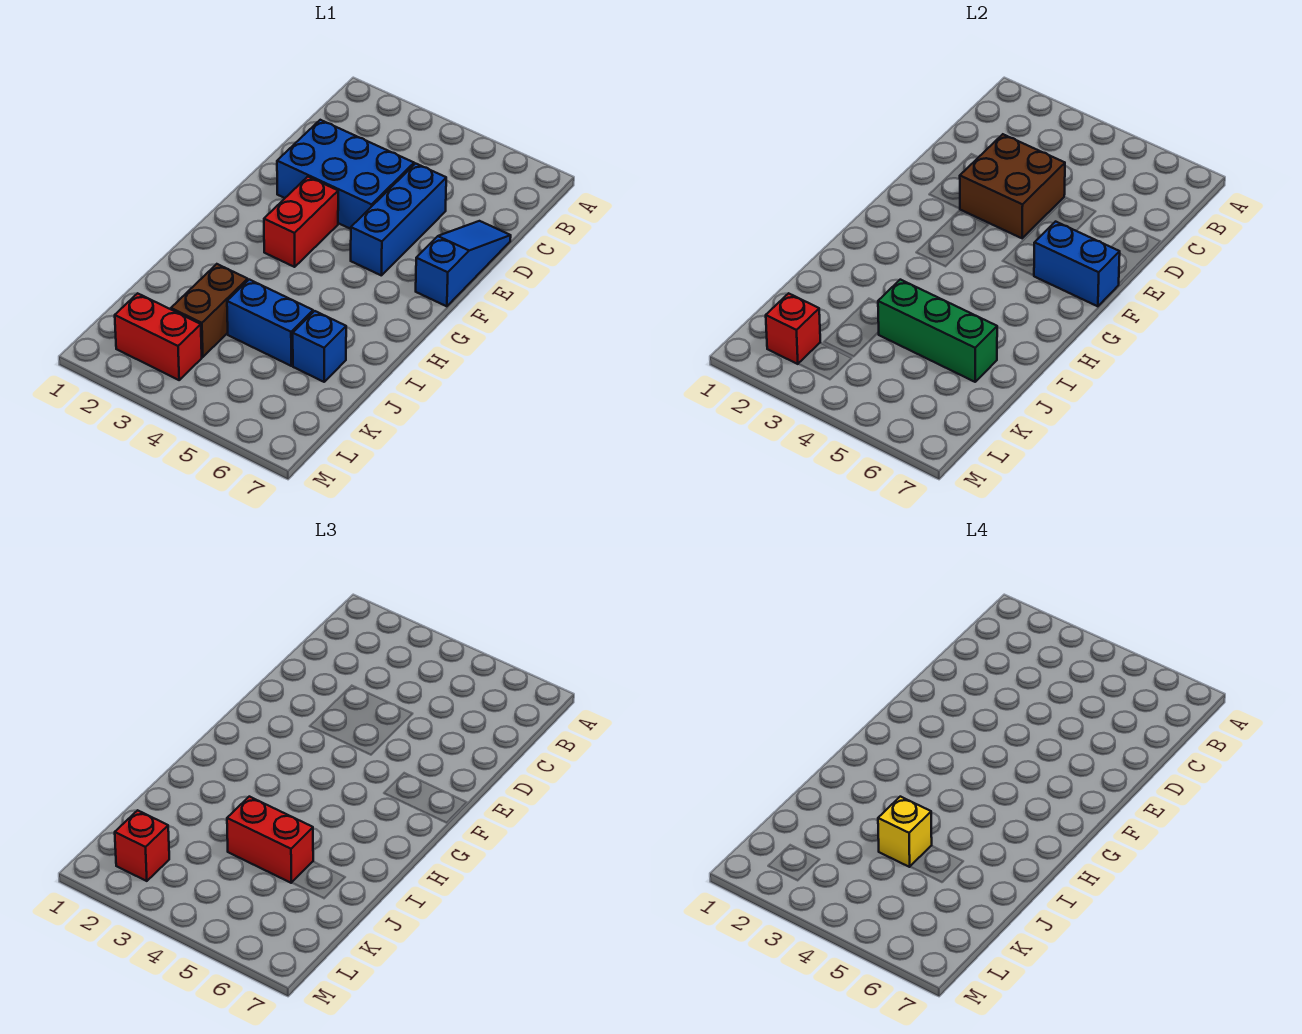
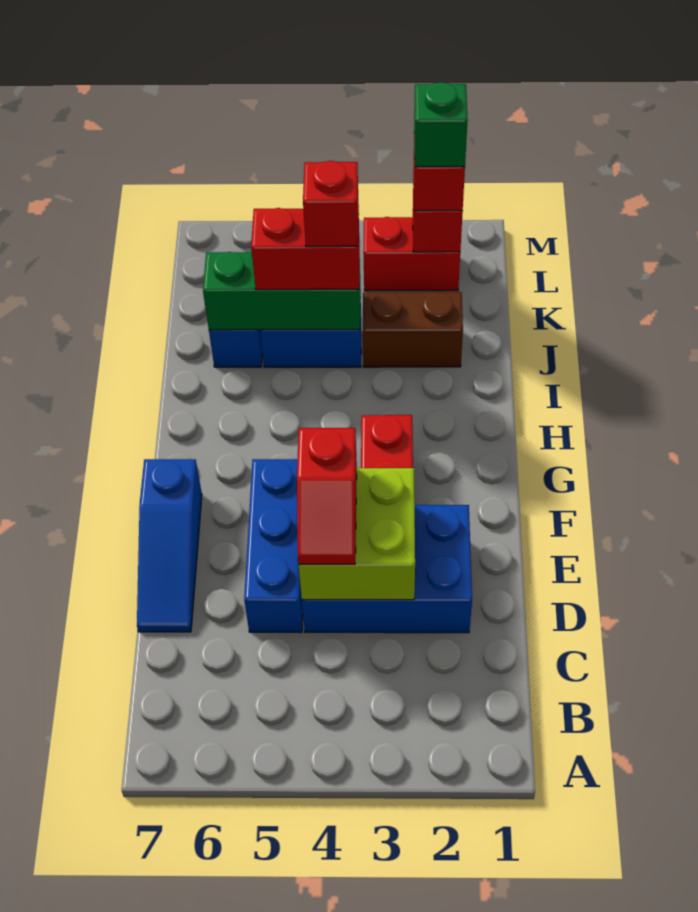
brown 2x2 brick [960,134,1065,238] -> lime 2x2 brick [299,468,415,600]
none -> red 1x2 slope [297,428,357,564]
blue 1x2 brick [1034,222,1120,306] -> none
brown 1x2 brick [171,264,248,357] -> brown 1x2 brick turned to [363,292,463,367]
yellow 1x1 brick [878,797,932,867] -> red 1x1 brick [303,161,359,247]
none -> green 1x1 brick [414,82,468,167]

